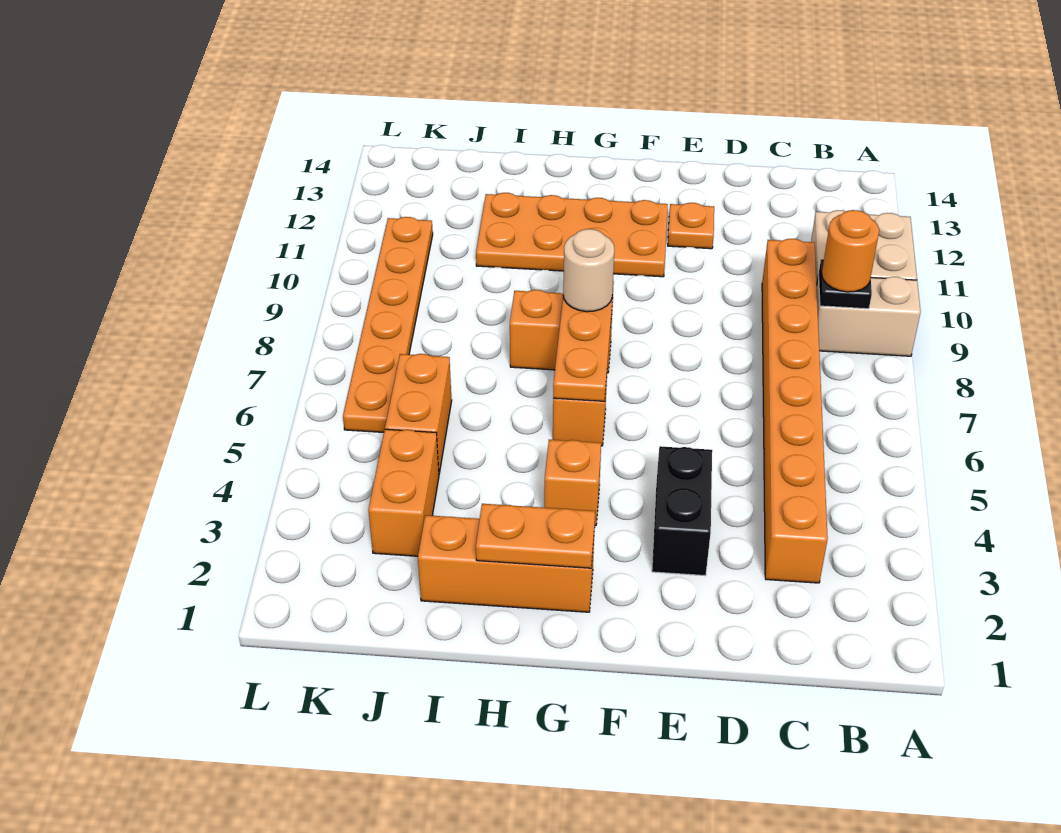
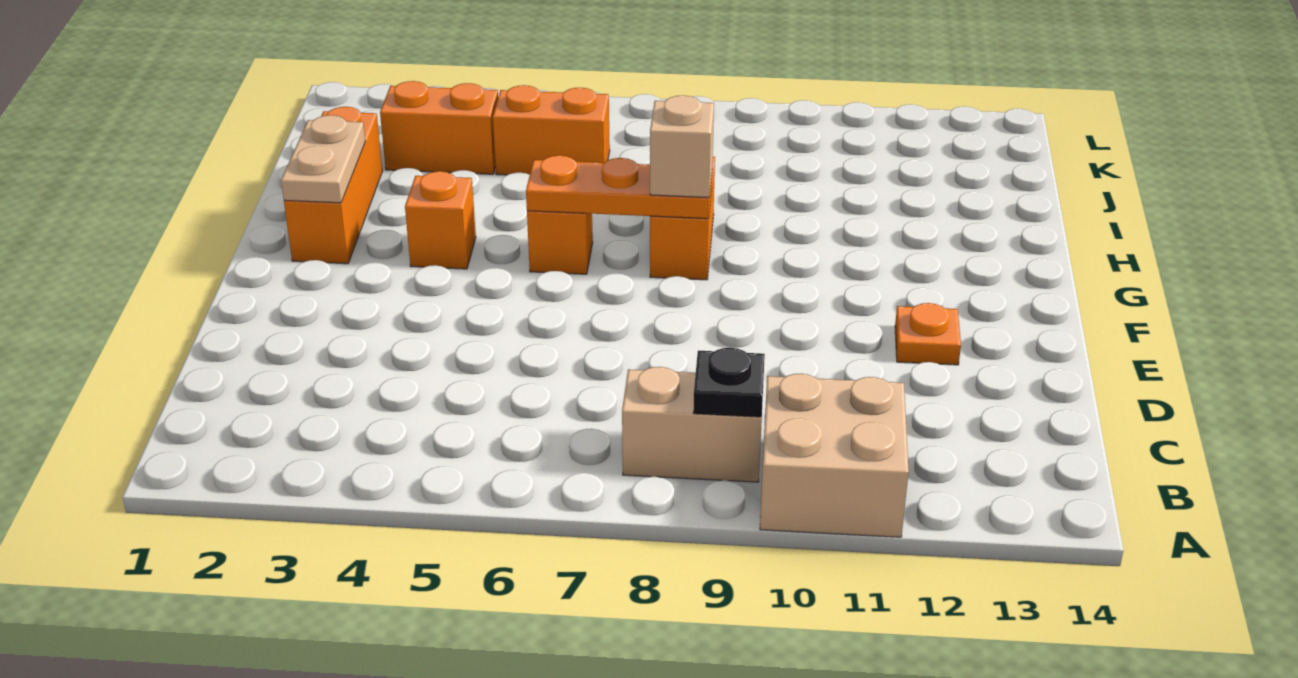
tan 1x2 brick [817,276,921,356] -> tan 1x2 brick turned to [622,367,762,482]
orange 1x1 round brick [822,210,879,292] -> none
orange 1x8 brick [762,239,828,583] -> none
black 1x2 brick [652,446,712,575] -> none
orange 2x4 plate [476,193,668,277] -> none
orange 1x2 plate [476,504,595,568] -> tan 1x2 plate [281,115,365,203]
tan 1x1 round brick [563,229,615,312] -> tan 1x1 brick [650,95,714,198]
orange 1x6 plate [343,217,433,432] -> none

